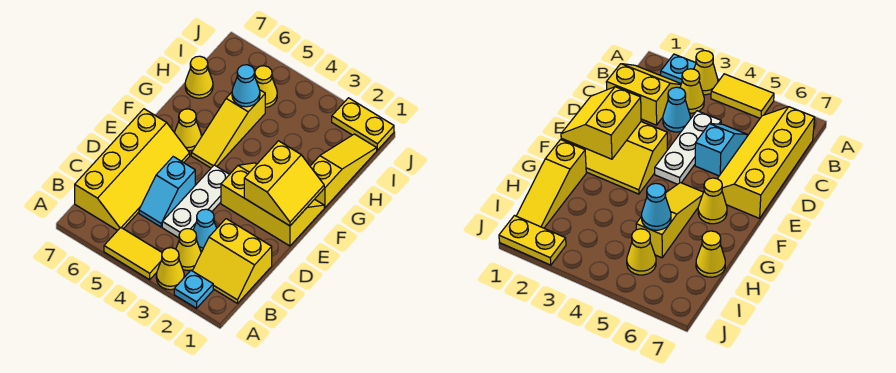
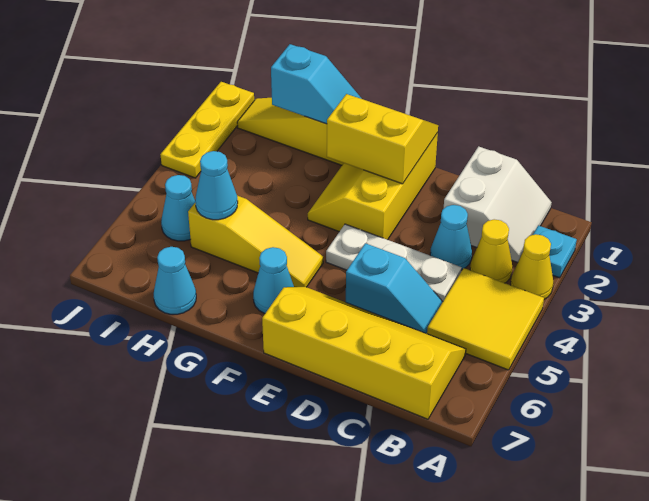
yellow 1x2 tile [104,227,162,280] -> yellow 2x2 tile [427,268,544,370]
yellow 2x2 slope [193,219,272,303] -> white 2x2 slope [444,146,552,263]
yellow 1x1 cone [174,109,201,151] -> cyan 1x1 cone [253,247,294,314]
none -> cyan 1x2 slope [271,44,362,124]
yellow 1x1 cone [185,56,213,98] -> cyan 1x1 cone [154,247,196,314]
yellow 1x1 cone [255,66,277,108] -> cyan 1x1 cone [161,175,195,241]
yellow 1x2 plate [332,98,394,150] -> yellow 1x3 plate [160,82,254,178]

